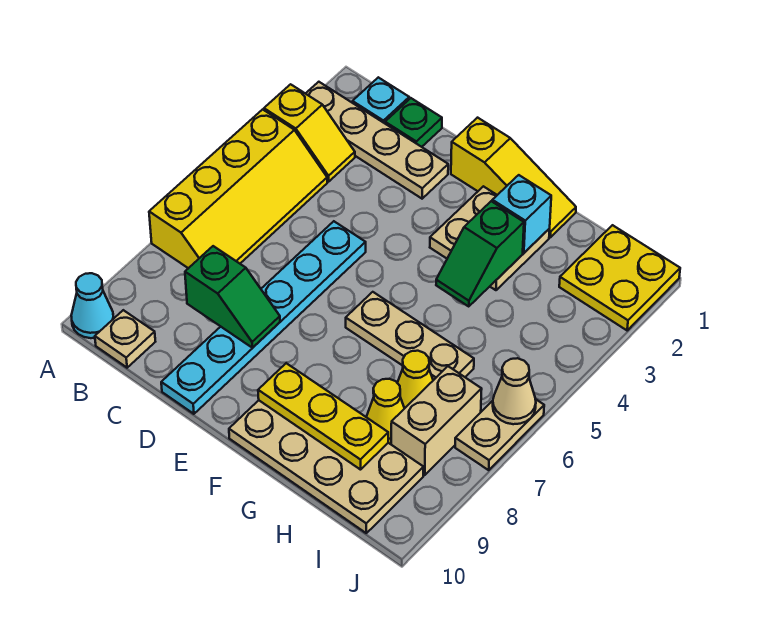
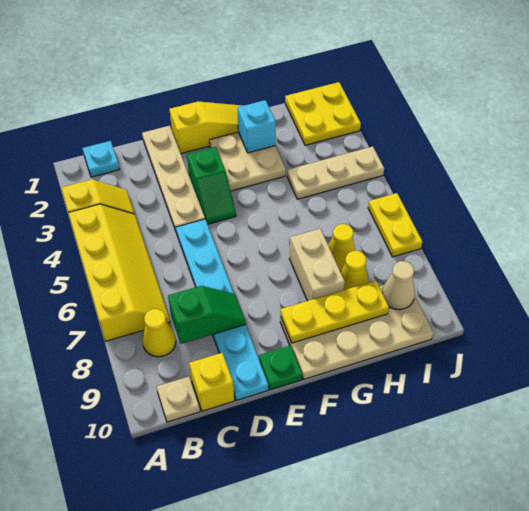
tan 1x4 plate [306,82,448,199] -> tan 1x4 plate turned to [142,126,205,231]
cyan 1x1 cone [71,273,114,338] -> none
none -> yellow 1x1 cone [142,309,176,357]
green 1x1 plate [385,98,442,147] -> green 1x1 plate moved to [259,346,302,390]
none -> yellow 1x1 brick [189,353,234,411]
tan 1x3 plate [346,292,474,380] -> tan 1x3 plate moved to [287,146,384,199]
green 1x2 slope [436,201,524,306] -> green 1x2 slope moved to [187,147,236,224]
tan 1x2 brick [391,366,482,475] -> tan 1x2 brick moved to [289,229,345,301]
tan 1x2 plate [455,399,544,470] -> yellow 1x2 plate [368,193,422,257]
tan 1x1 cone [493,358,536,424] -> tan 1x1 cone moved to [382,261,415,310]

